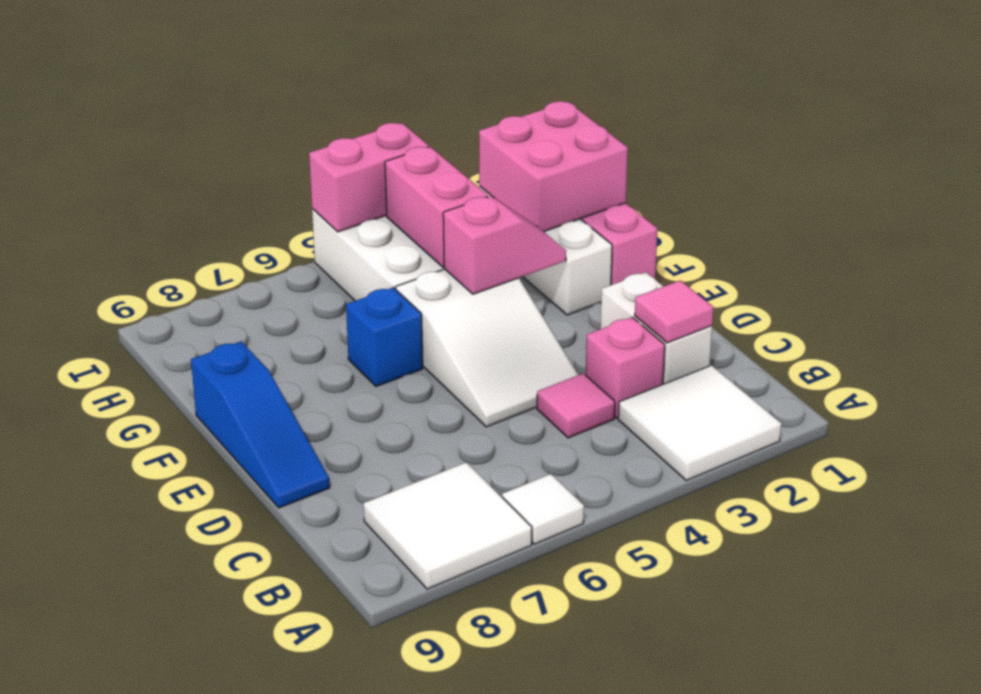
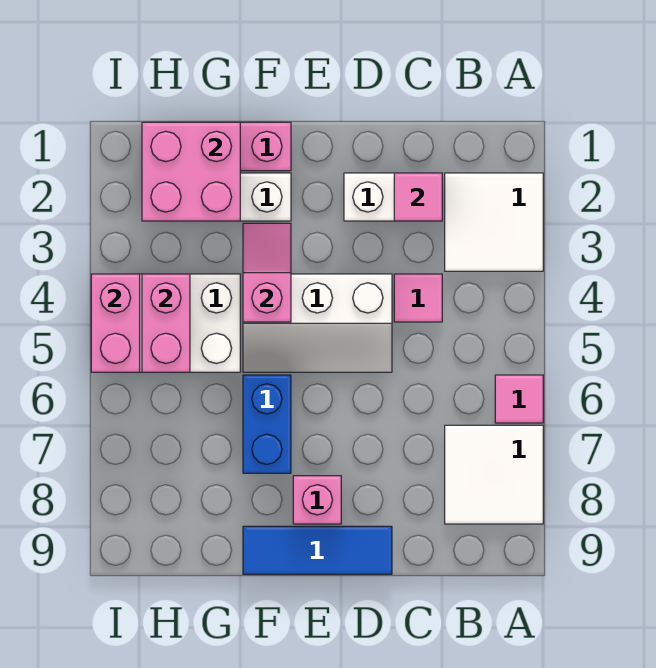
white 1x1 tile [502,474,584,544] -> pink 1x1 tile [495,375,543,423]
pink 1x1 brick [586,317,665,418] -> pink 1x1 brick moved to [293,476,341,524]
white 2x3 slope [396,269,578,427] -> white 2x3 slope turned to [243,274,392,372]
blue 1x3 slope [191,342,330,508] -> blue 1x3 tile [243,526,392,574]
blue 1x1 brick [346,288,423,386] -> blue 1x2 brick [243,375,291,473]
pink 1x2 brick [385,147,488,267] -> pink 1x2 brick turned to [142,274,190,372]

